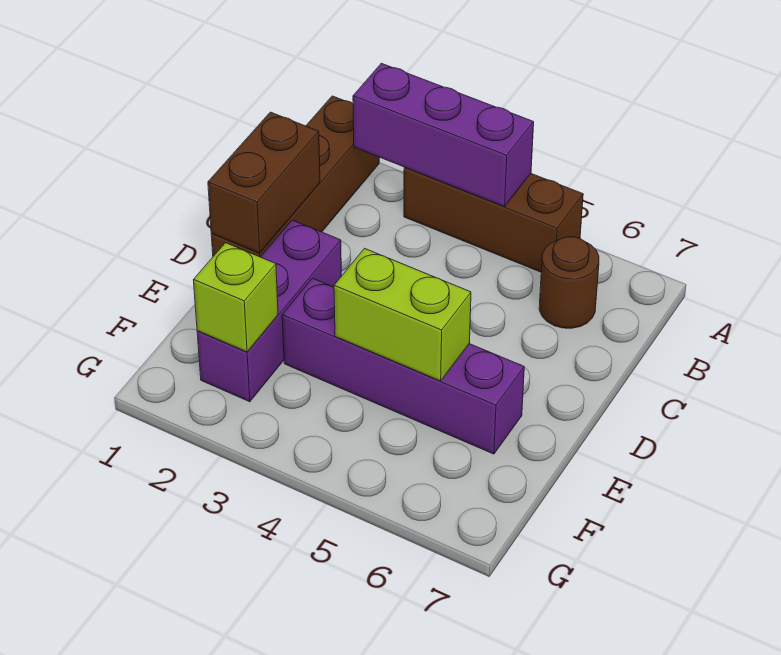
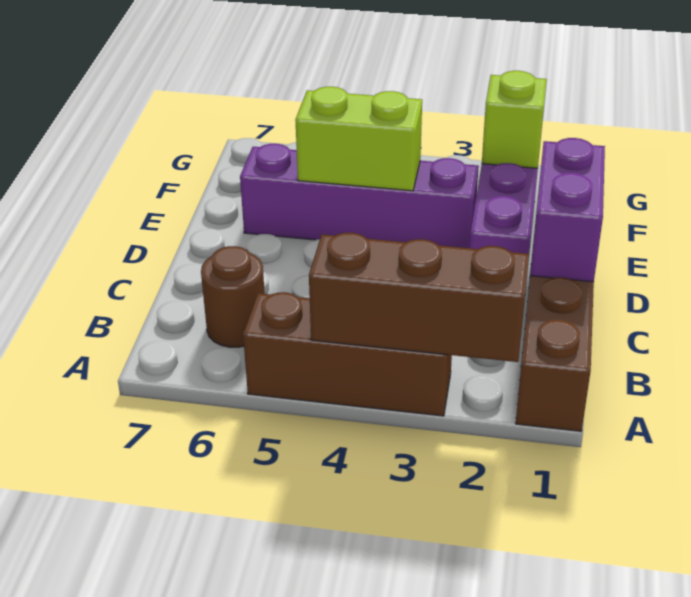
purple 1x3 brick [353,63,534,207] -> brown 1x3 brick [309,233,529,362]
brown 1x2 brick [208,112,320,253] -> purple 1x2 brick [530,138,605,282]

